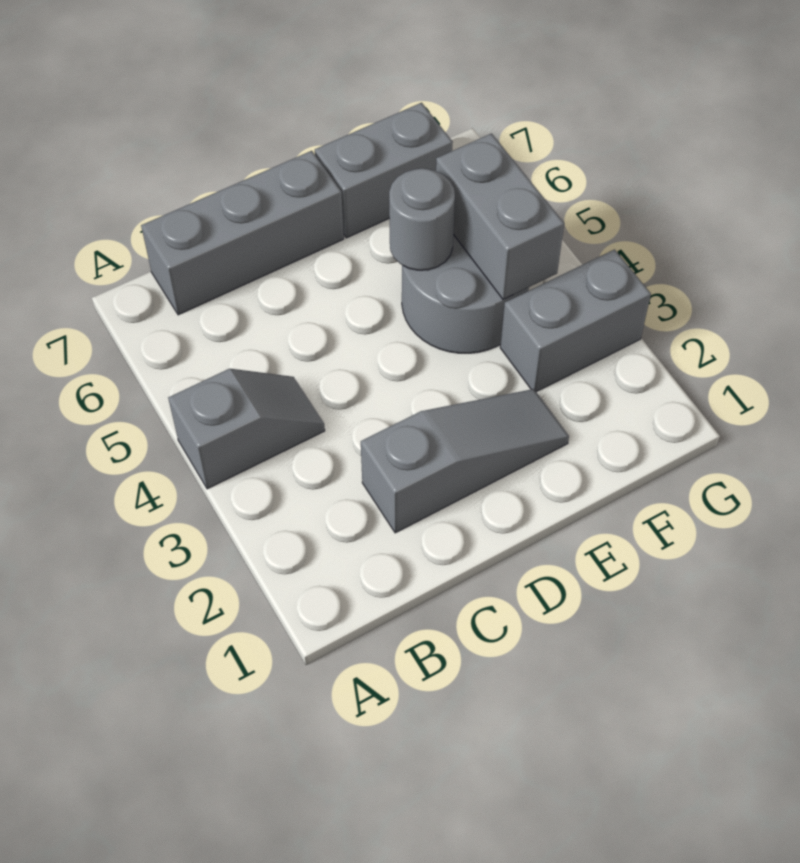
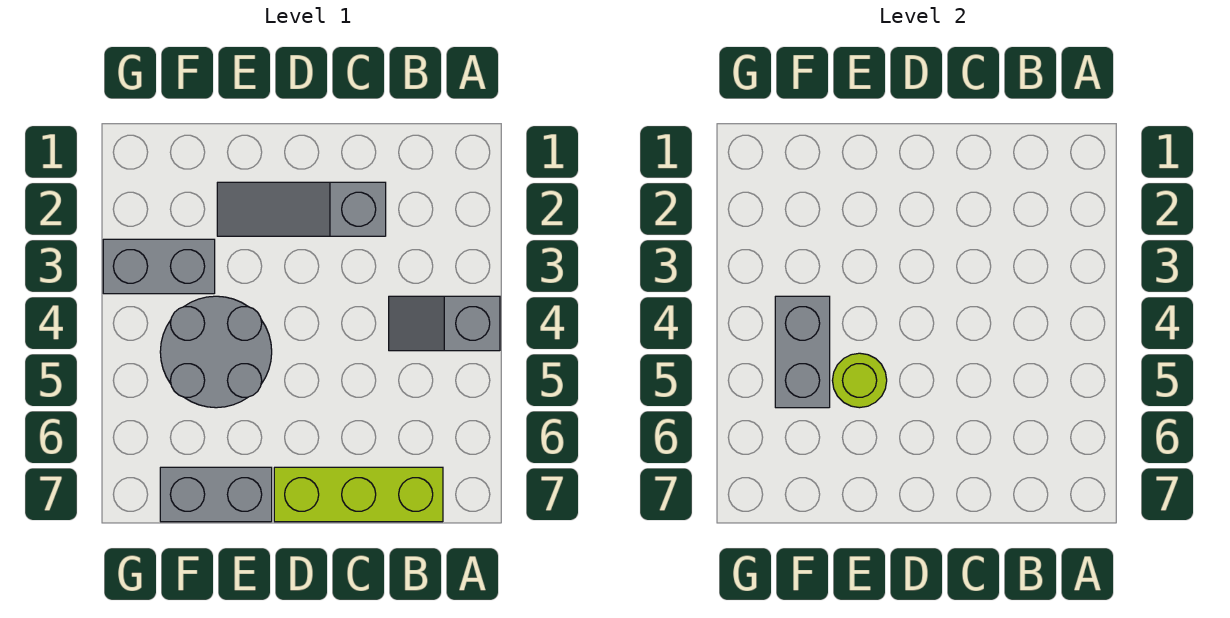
grey 1x3 brick [141,151,344,315] -> lime 1x3 brick [274,467,443,522]
grey 1x1 round brick [389,168,455,270] -> lime 1x1 round brick [832,353,887,408]

